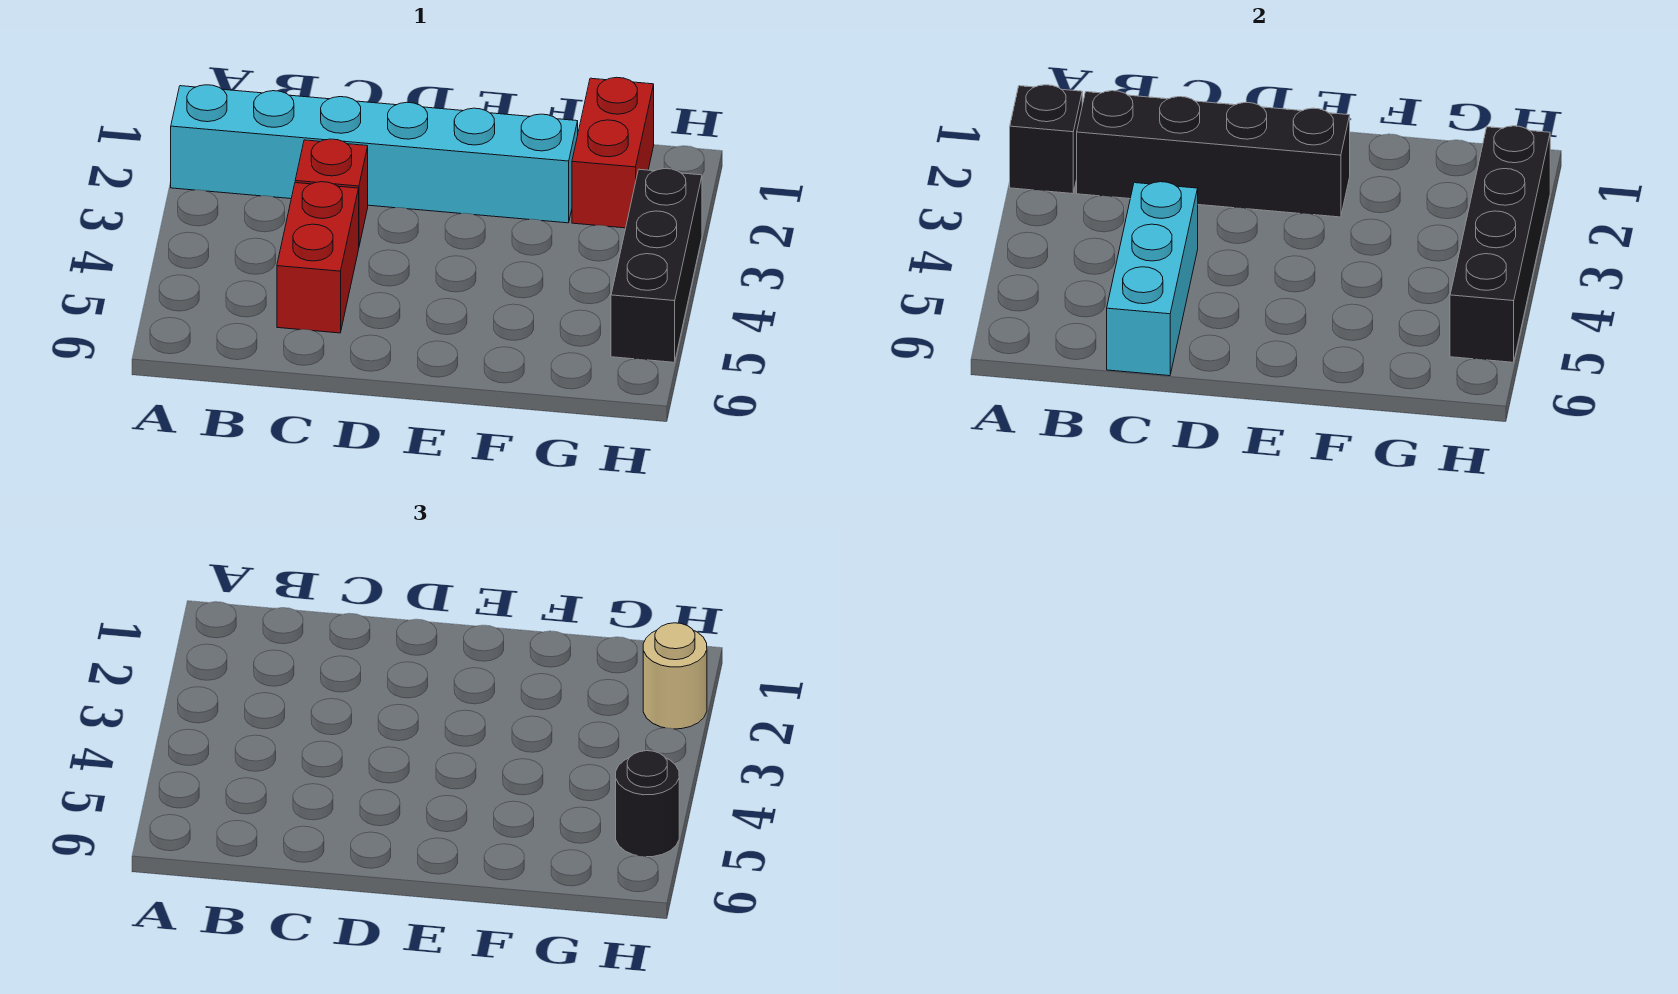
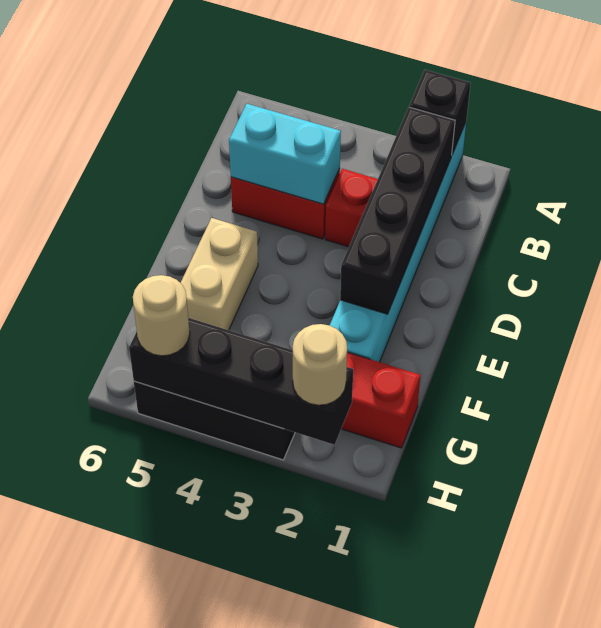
cyan 1x3 brick [1107,182,1198,376] -> cyan 1x2 brick [229,104,341,204]
none -> tan 1x2 brick [181,218,258,330]
black 1x1 round brick [616,751,679,857] -> tan 1x1 round brick [133,275,190,356]

